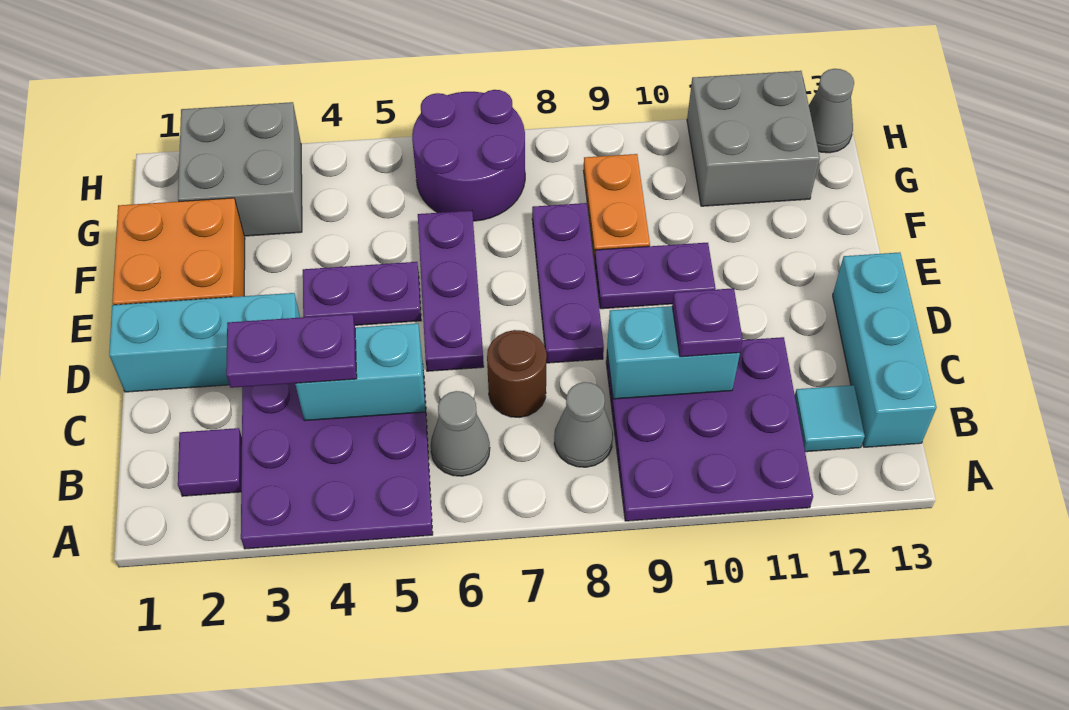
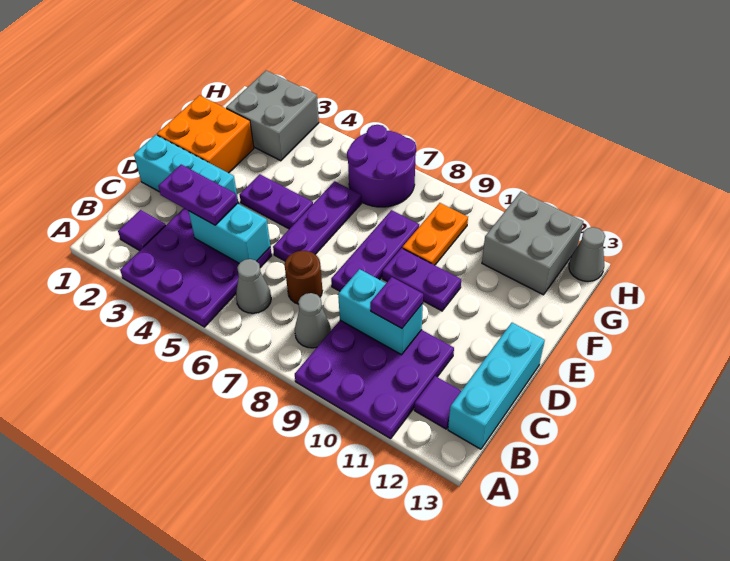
cyan 1x1 tile [795,385,865,452] -> purple 1x1 tile [414,376,461,429]

